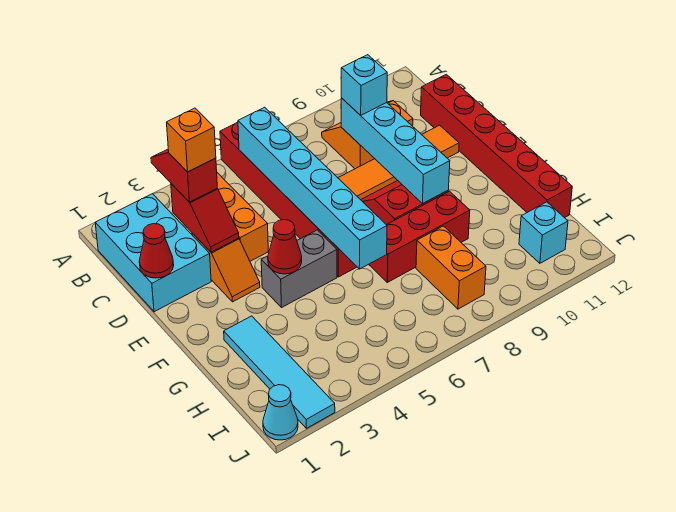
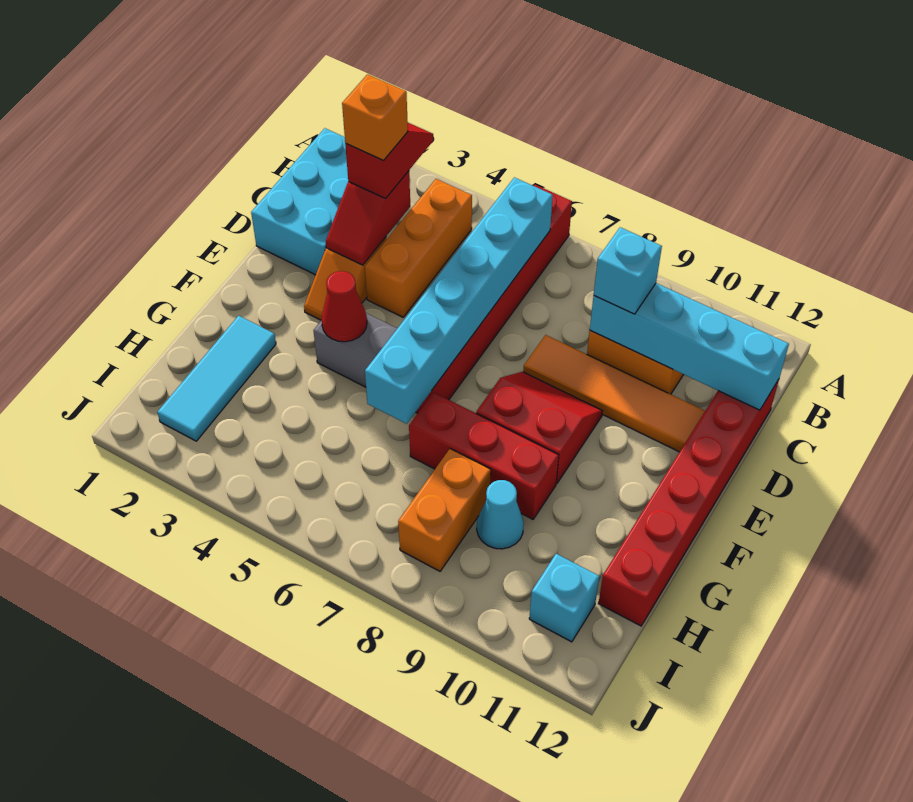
cyan 1x4 brick [341,98,450,204] -> cyan 1x4 brick turned to [590,283,789,410]
red 1x1 cone [139,224,174,278] -> none
cyan 1x4 tile [224,316,335,428] -> cyan 1x3 tile [157,316,276,441]
cyan 1x1 cone [263,385,298,440] -> cyan 1x1 cone moved to [477,480,524,549]

